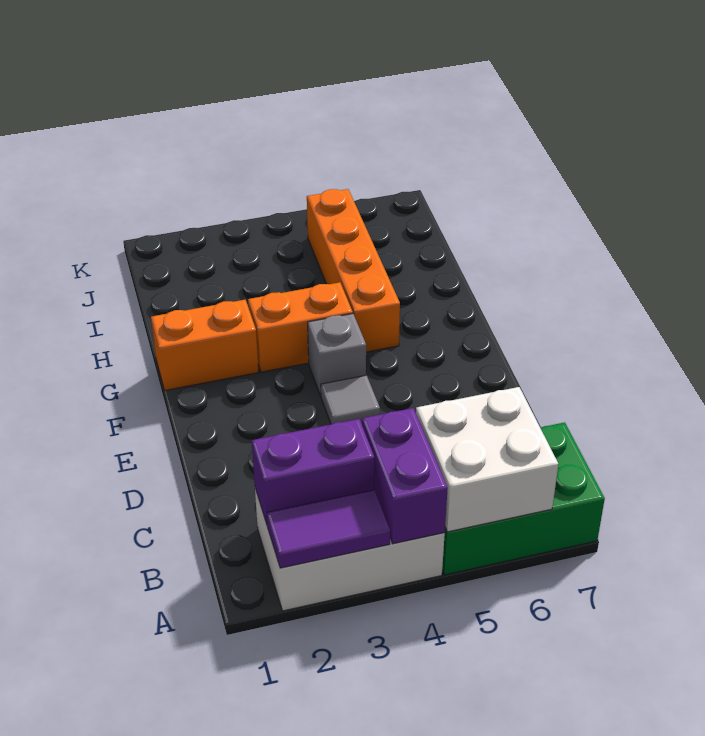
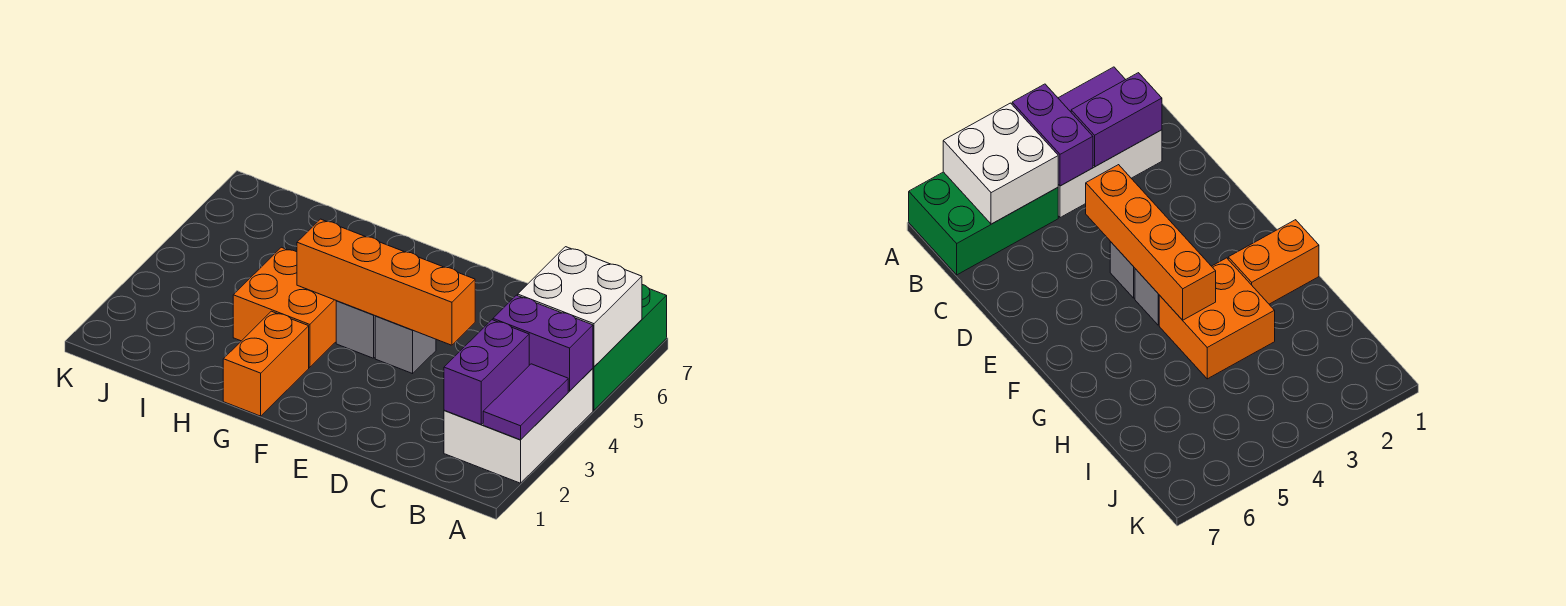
grey 1x1 tile [321,375,380,424] -> grey 1x1 brick [375,316,436,374]
orange 1x2 brick [248,282,353,372] -> orange 2x2 brick [233,247,336,367]
orange 1x4 brick [307,189,400,352] -> orange 1x4 brick moved to [297,219,475,345]

